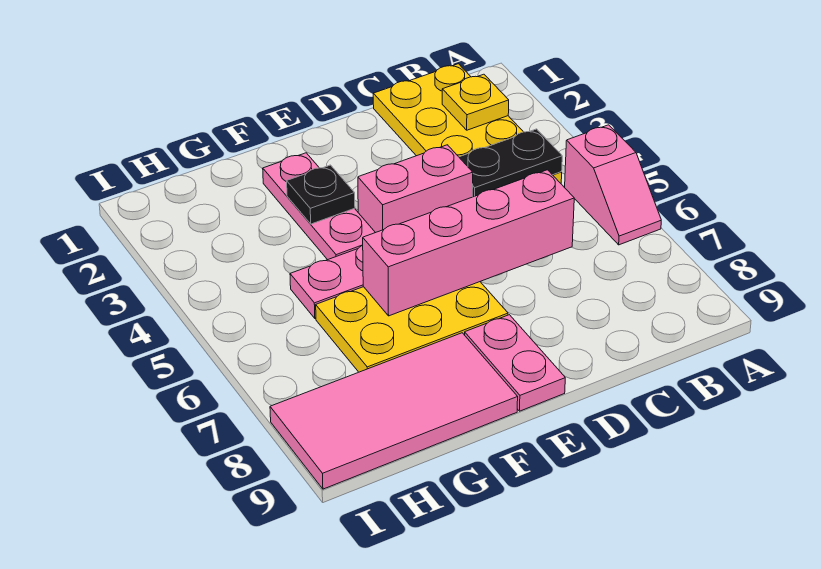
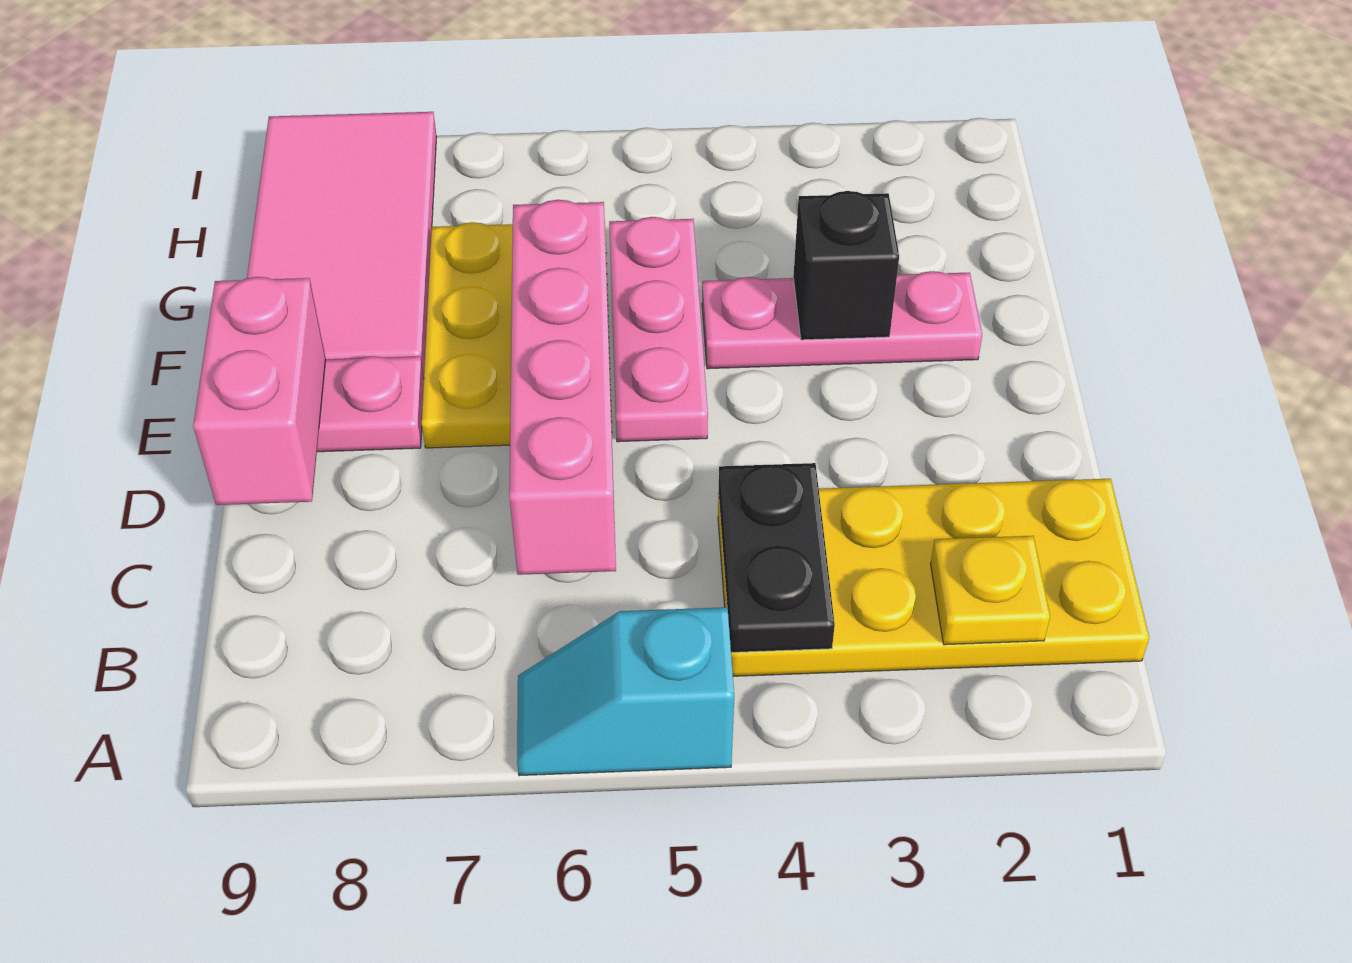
pink 1x2 slope [565,125,661,245] -> cyan 1x2 slope [517,607,734,776]
pink 1x2 brick [358,145,473,233] -> pink 1x2 brick moved to [193,277,326,505]
black 1x1 plate [287,165,355,224] -> black 1x1 brick [793,191,899,340]

